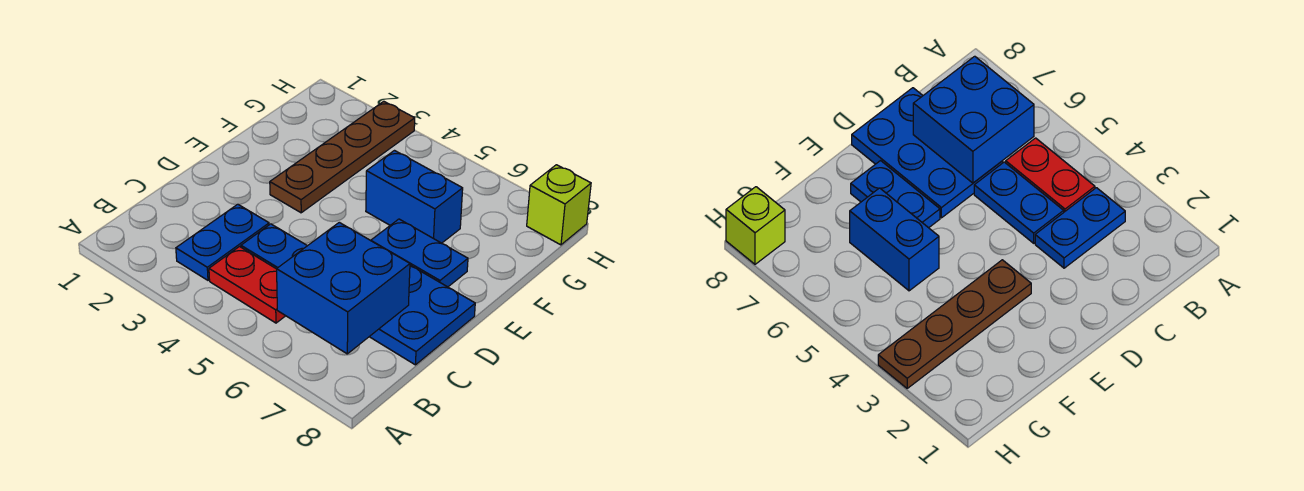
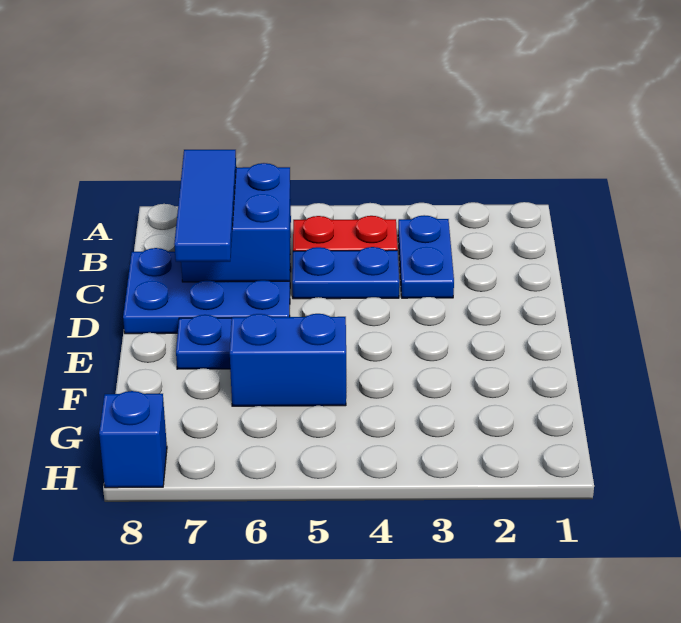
none -> blue 1x3 tile [174,150,236,262]
brown 1x4 plate [270,101,415,213] -> none
lime 1x1 brick [527,165,591,245] -> blue 1x1 brick [99,391,167,488]

